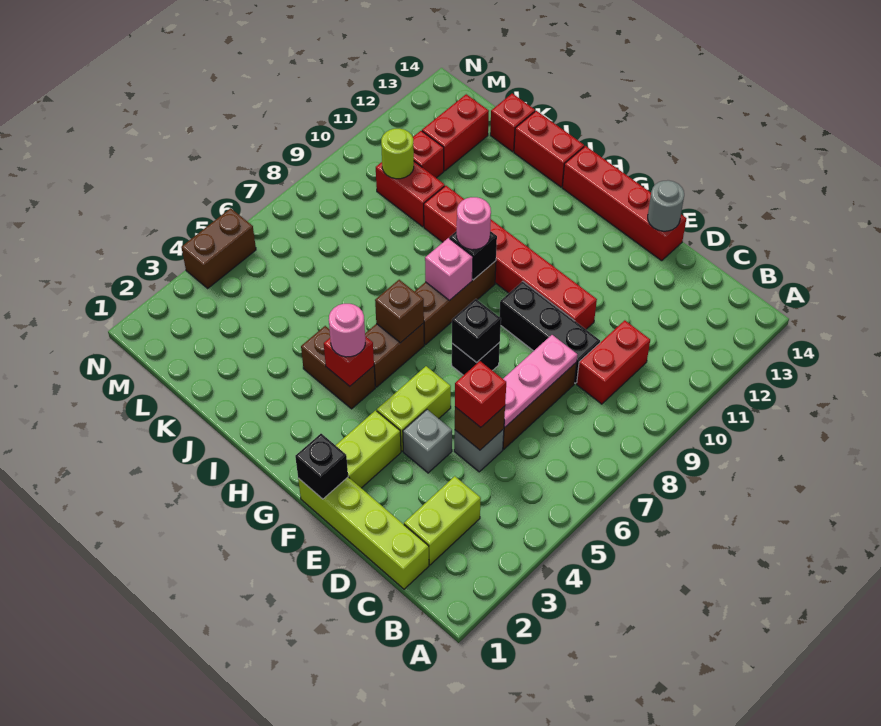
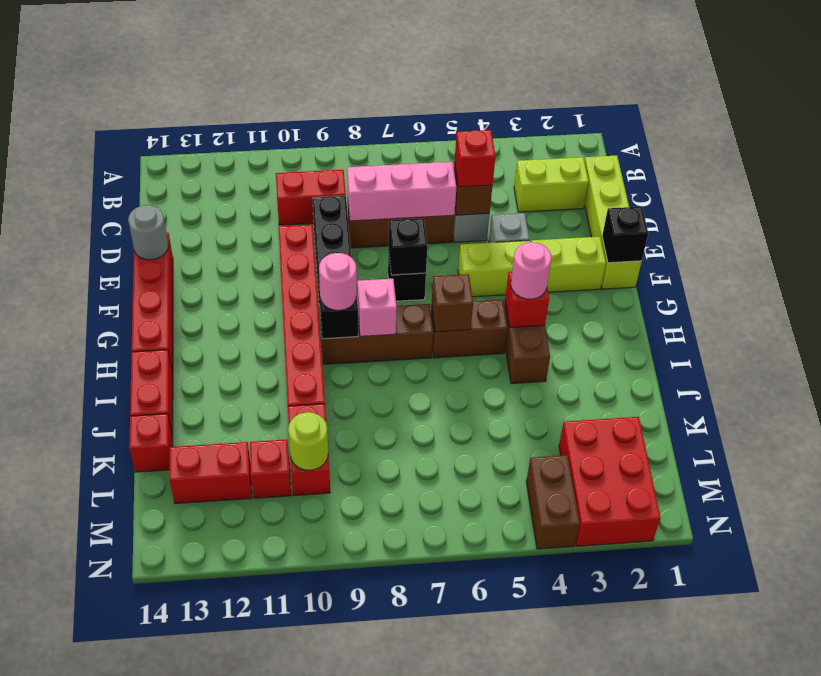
pink 1x3 plate [503,335,577,427] -> pink 1x3 brick [347,162,456,221]
none -> red 2x3 brick [559,416,660,546]
brown 1x2 brick [181,208,256,288] -> brown 1x2 brick turned to [526,455,580,549]

